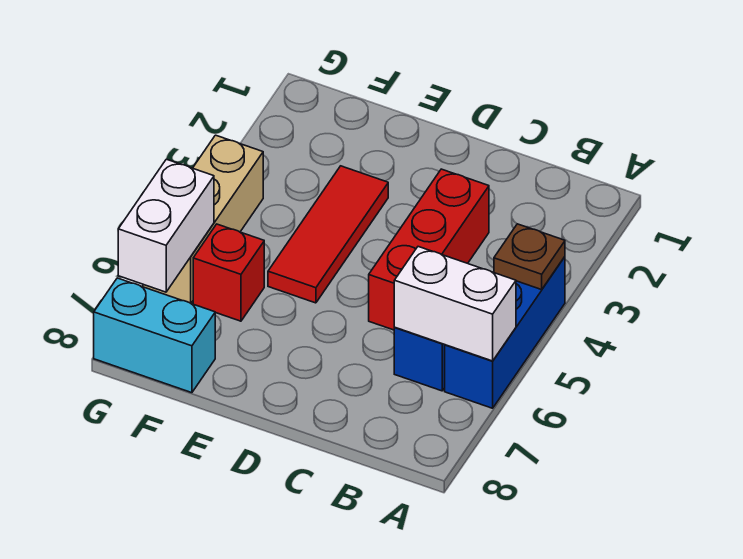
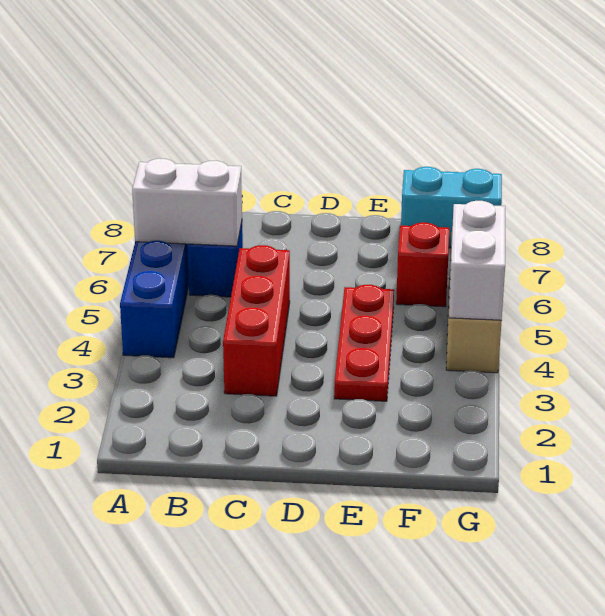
brown 1x1 plate [494,224,565,290] -> none
red 1x3 tile [268,166,388,303] -> red 1x3 plate [334,285,394,401]
white 1x2 brick [118,159,214,292] -> white 1x2 brick moved to [449,201,505,320]

